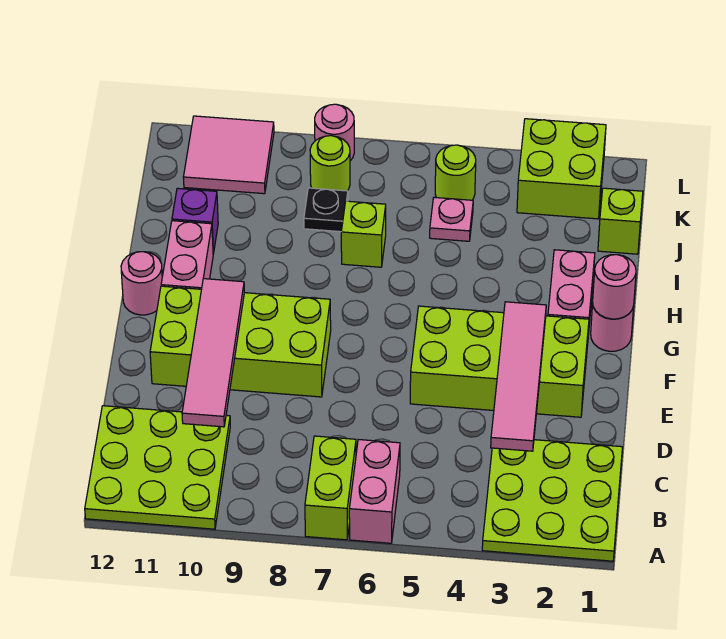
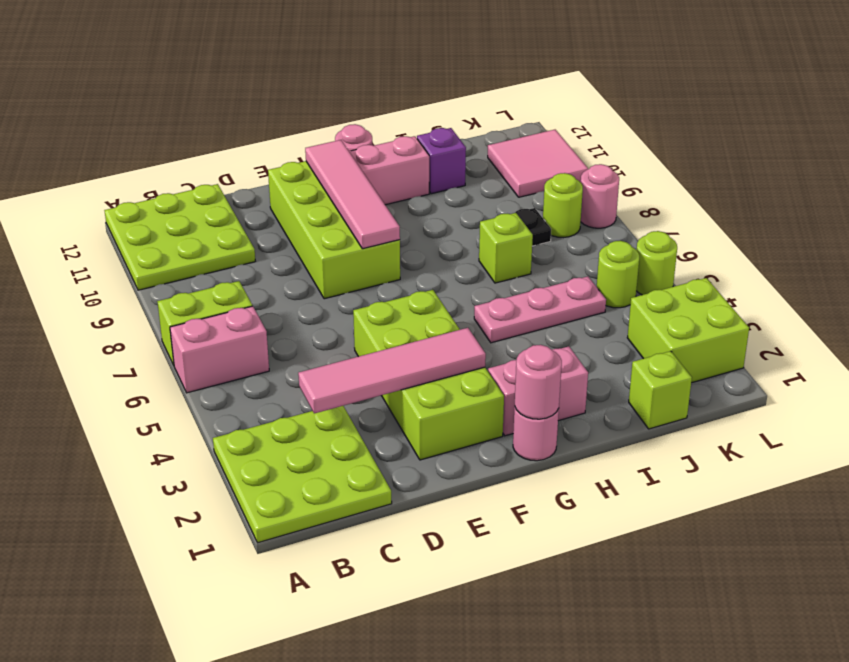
pink 1x4 tile [182,279,244,427] -> pink 1x4 tile turned to [305,140,400,249]
pink 1x1 plate [430,197,473,241] -> pink 1x3 plate [474,276,606,343]
none -> lime 1x1 round brick [636,231,677,295]

